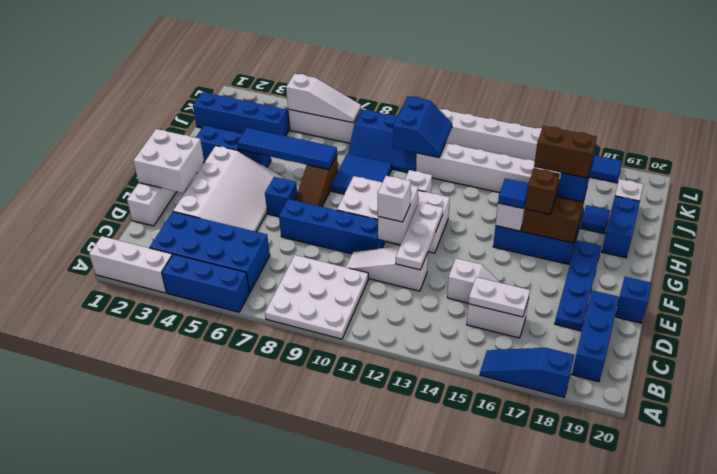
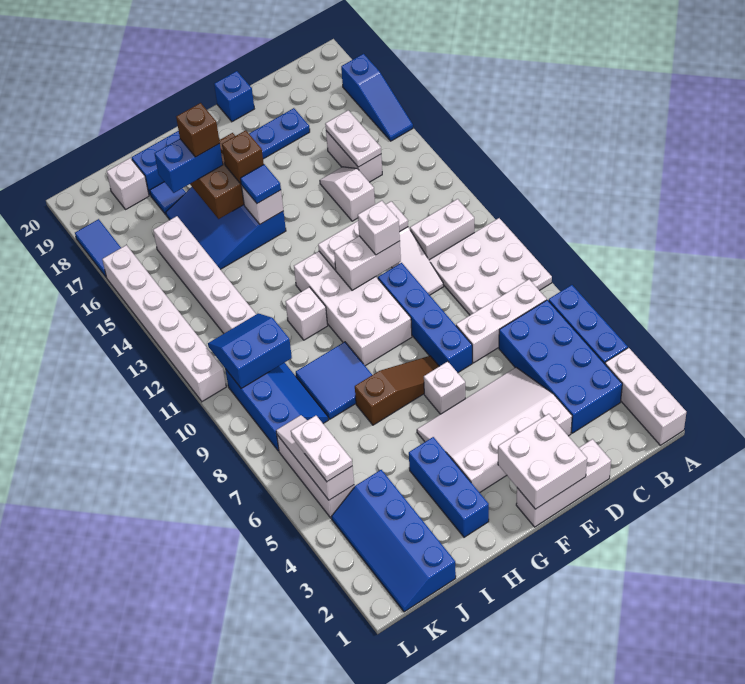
none -> white 1x3 brick [456,279,547,363]
none -> white 1x2 brick [410,199,474,260]
blue 1x3 brick [572,290,619,382] -> none
blue 1x1 brick [265,177,297,217] -> white 1x1 brick [424,361,465,414]
blue 1x4 tile [237,128,337,169] -> none
brown 1x2 brick [534,126,597,178] -> brown 1x1 brick [176,103,220,157]
none -> white 1x2 plate [291,416,352,482]

